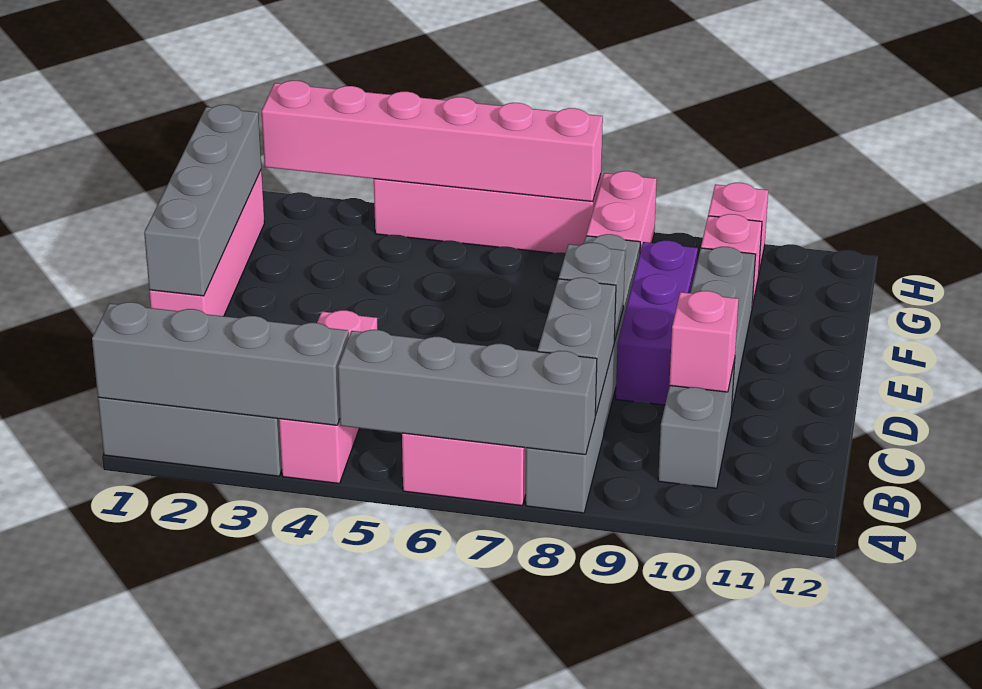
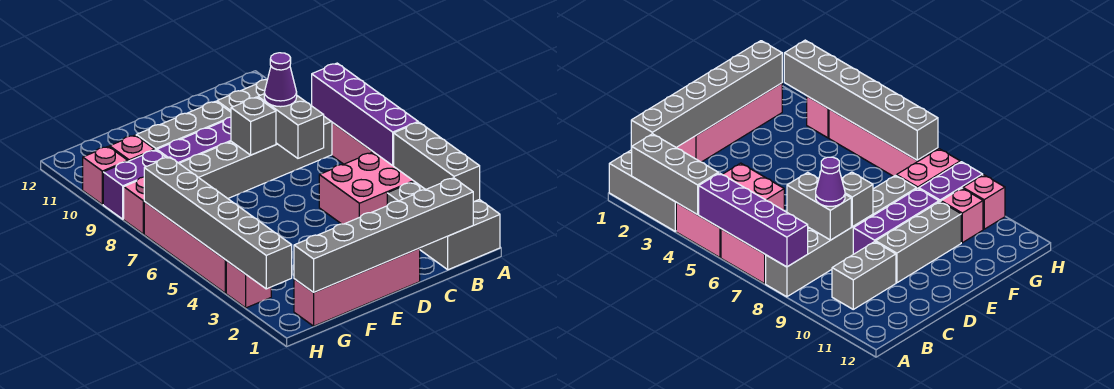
grey 1x4 brick [92,302,349,425] -> grey 1x3 brick [394,122,480,202]
pink 1x3 brick [279,310,378,483] -> pink 2x3 brick [319,152,414,224]
grey 1x4 brick [338,330,597,455] -> purple 1x4 brick [312,63,418,165]
grey 1x2 brick [538,278,616,415] -> grey 1x2 brick turned to [258,94,324,158]
none -> purple 1x1 cone [264,53,297,107]
pink 1x1 brick [669,291,739,392] -> pink 1x1 brick moved to [226,261,271,308]
grey 1x4 brick [144,105,261,296] -> grey 1x6 brick [294,178,473,292]
none -> purple 1x2 brick [103,150,166,219]
pink 1x6 brick [262,81,603,202] -> grey 1x6 brick [144,157,292,289]

